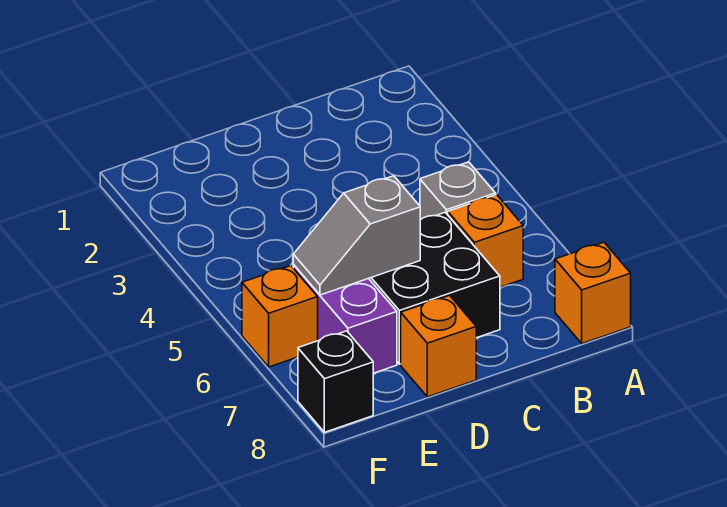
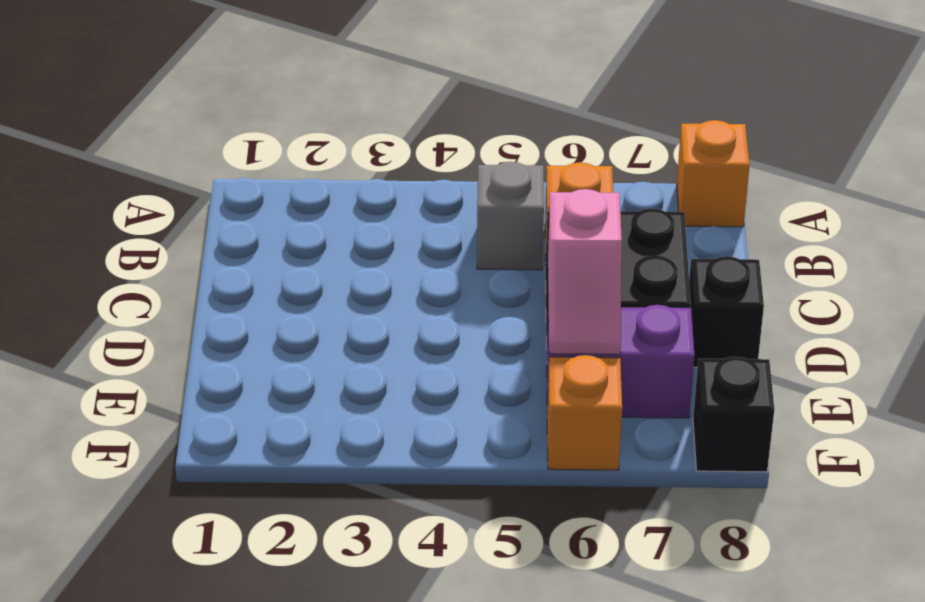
grey 1x2 slope [293,176,420,295] -> pink 1x2 slope [548,189,622,355]
orange 1x1 brick [401,295,476,397] -> black 1x1 brick [689,256,764,367]

